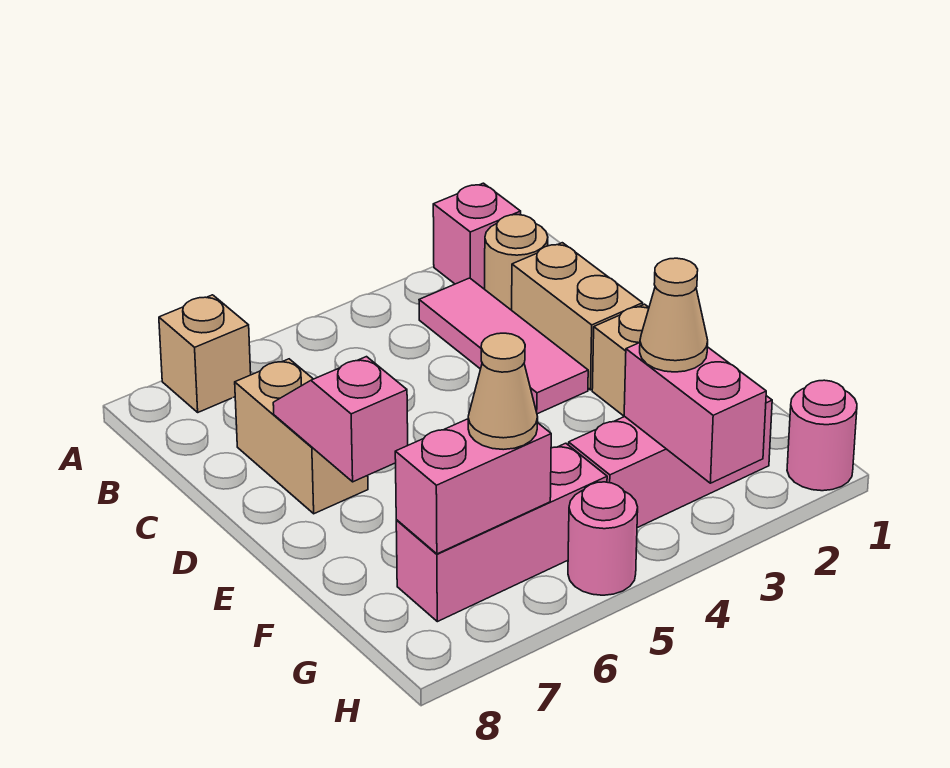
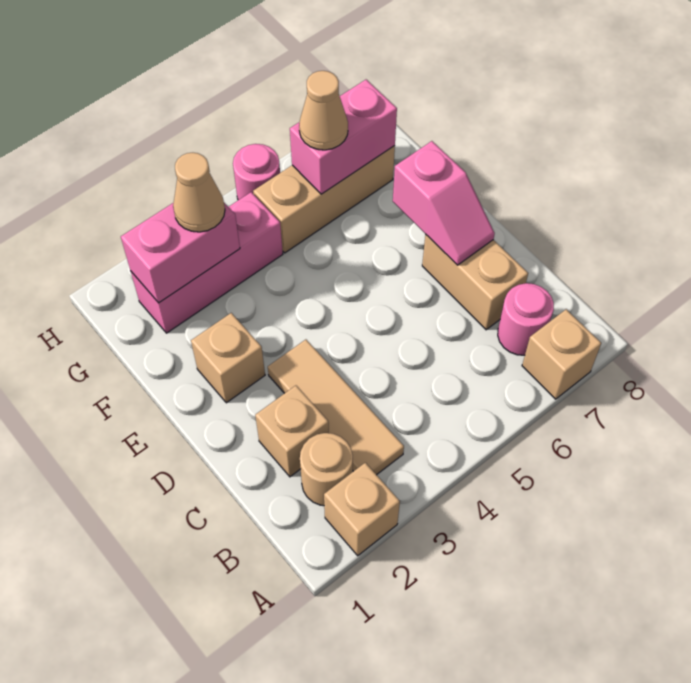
pink 1x1 brick [433,183,521,289] -> tan 1x1 brick [324,463,400,556]
pink 1x3 tile [419,278,588,414] -> tan 1x3 tile [268,340,404,475]
tan 1x2 brick [512,243,643,390] -> tan 1x1 brick [255,386,329,477]
pink 1x2 brick [624,343,766,483] -> pink 1x2 brick turned to [121,203,240,303]
pink 1x3 brick [396,443,607,622] -> tan 1x3 brick [253,146,395,253]
pink 1x1 round brick [787,380,857,491] -> pink 1x1 round brick moved to [498,283,554,355]

